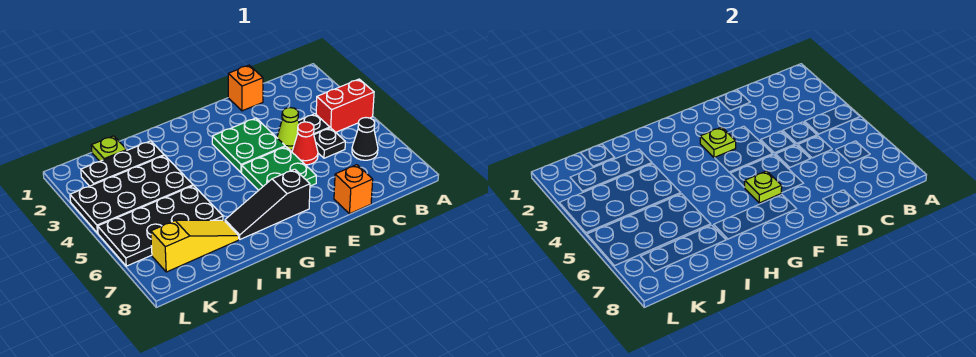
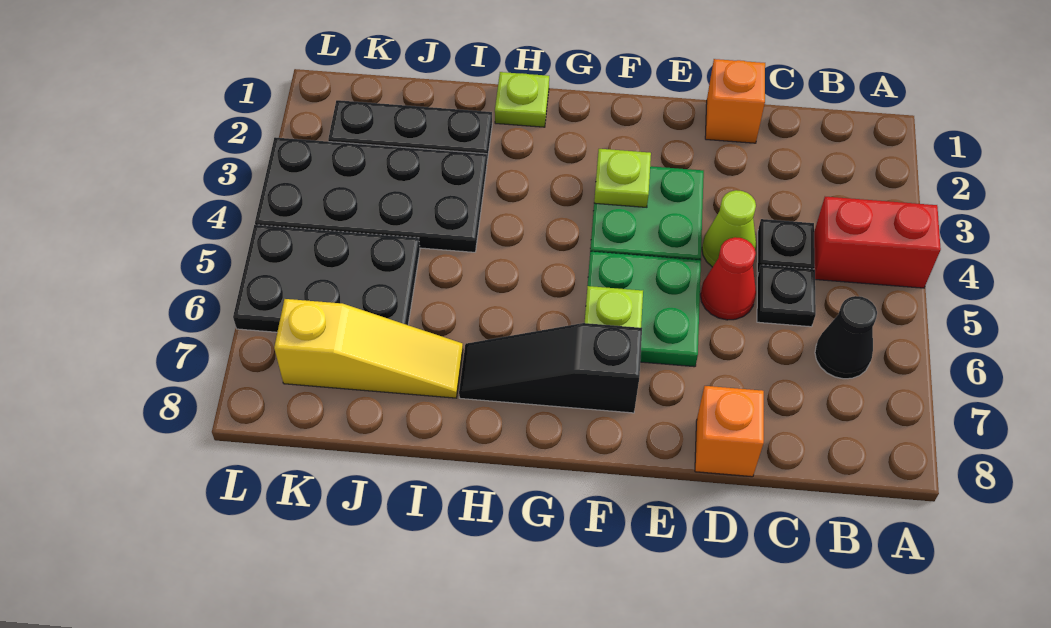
black 2x4 plate [98,186,223,266] -> black 2x3 plate [233,225,420,332]
lime 1x1 plate [91,136,127,161] -> lime 1x1 plate moved to [495,72,549,127]

